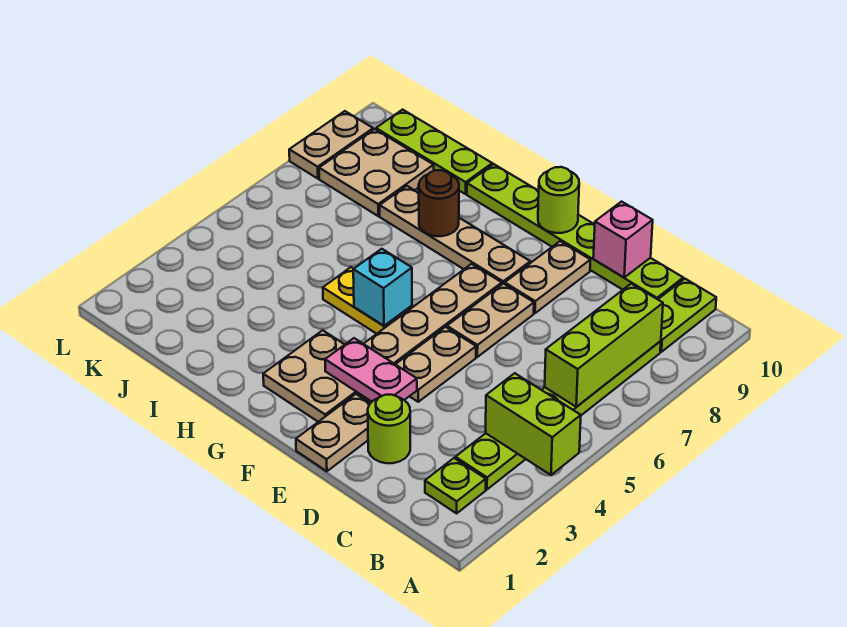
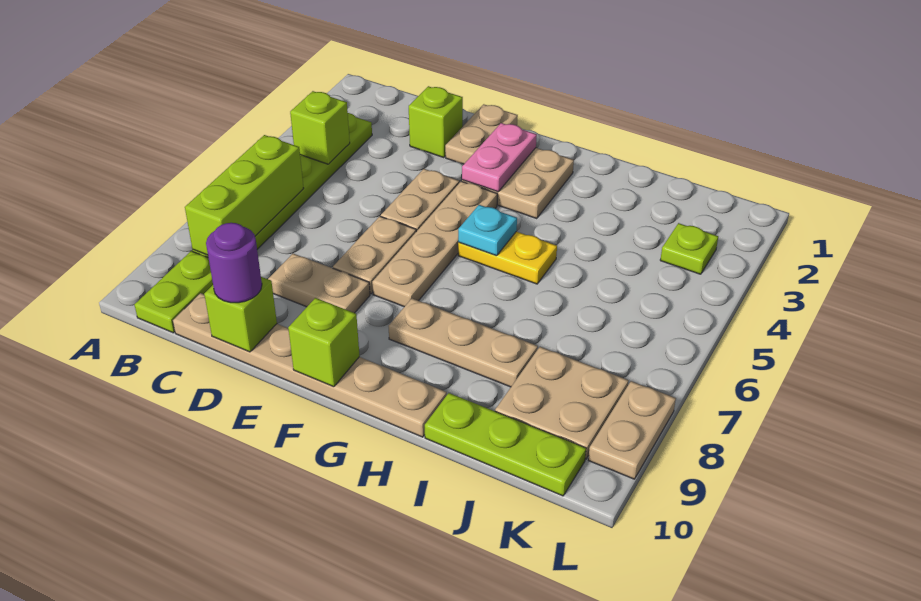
lime 1x2 brick [486,373,581,475] -> lime 1x1 brick [290,91,350,164]
lime 1x1 plate [425,458,486,513] -> lime 1x1 plate moved to [660,223,718,274]
lime 1x6 plate [467,164,683,299] -> tan 1x6 plate [173,293,447,437]
lime 1x1 round brick [368,395,410,463] -> lime 1x1 brick [409,86,463,157]
pink 1x1 brick [593,202,653,277] -> lime 1x1 brick [204,277,277,352]
none -> purple 1x1 round brick [206,223,262,303]
pink 1x2 plate [325,338,417,402] -> pink 1x2 plate turned to [462,123,537,192]
tan 1x2 plate [505,241,590,313] -> tan 1x2 plate turned to [268,254,370,313]
tan 1x4 plate [380,186,530,284] -> tan 1x3 plate [389,299,538,387]
lime 1x1 round brick [538,167,579,233] -> lime 1x1 brick [288,298,360,387]
cyan 1x1 brick [353,249,412,326] -> cyan 1x1 plate [458,205,517,256]
brown 1x1 round brick [419,170,459,236] -> none

